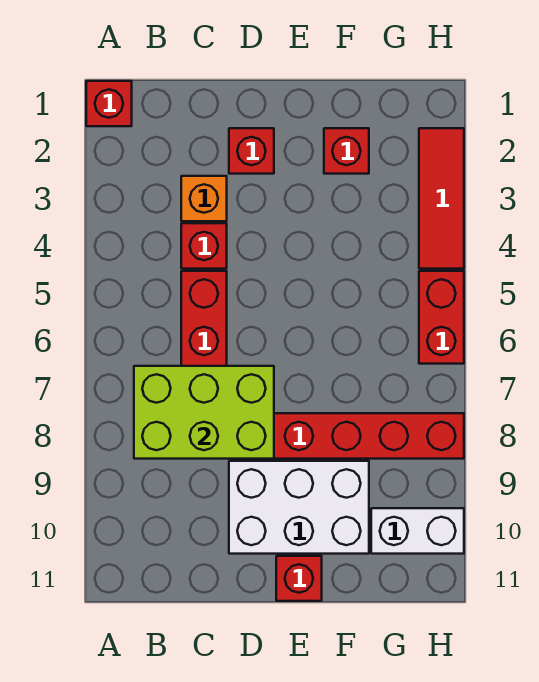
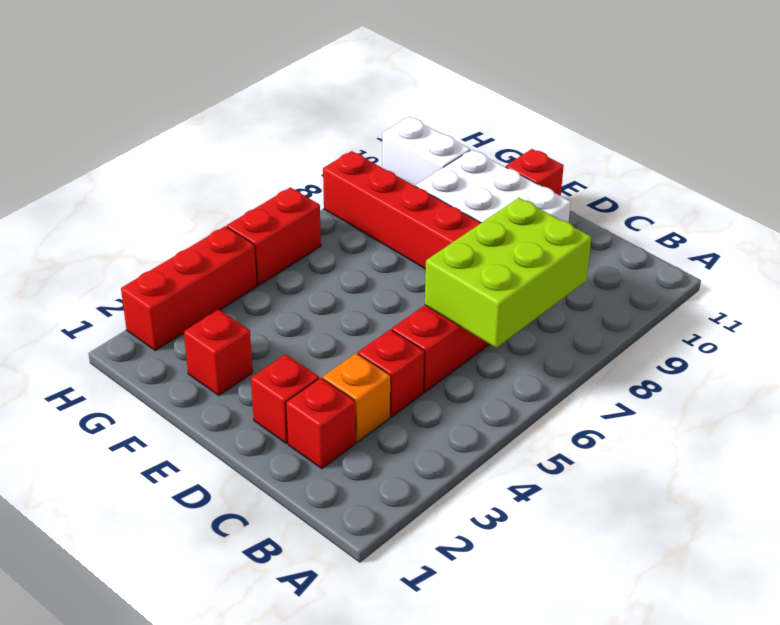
red 1x1 brick [86,81,132,126] -> red 1x1 brick moved to [286,378,356,469]
lime 2x3 brick [134,366,274,459] -> lime 2x3 brick turned to [425,198,591,348]
red 1x3 tile [419,128,464,269] -> red 1x3 brick [121,226,257,351]

